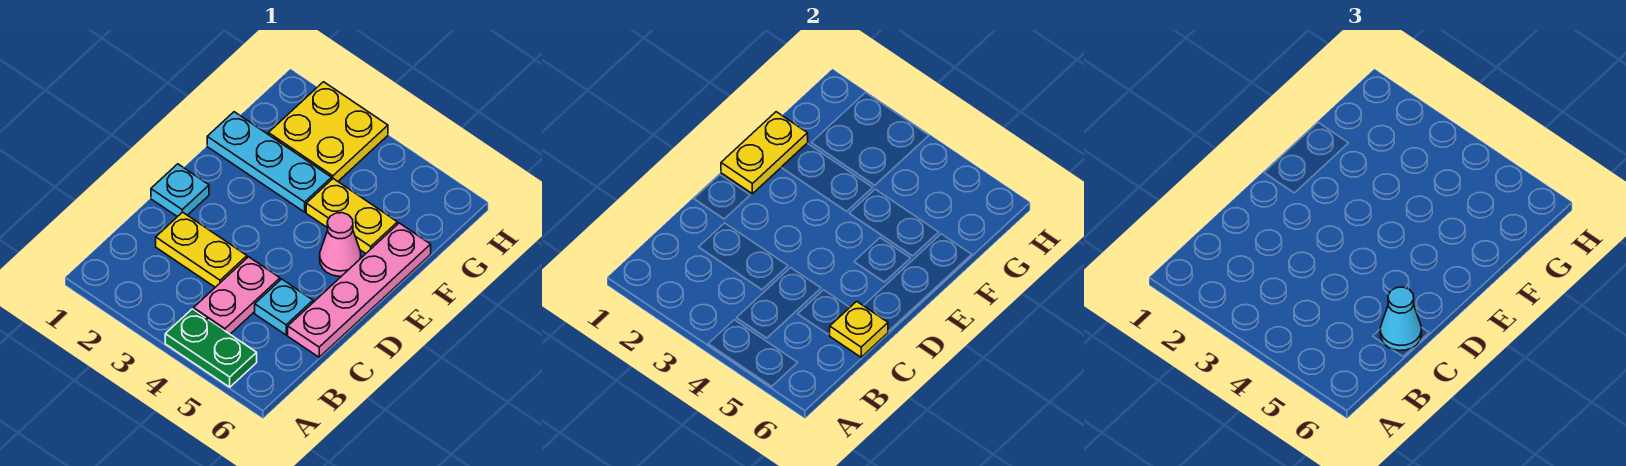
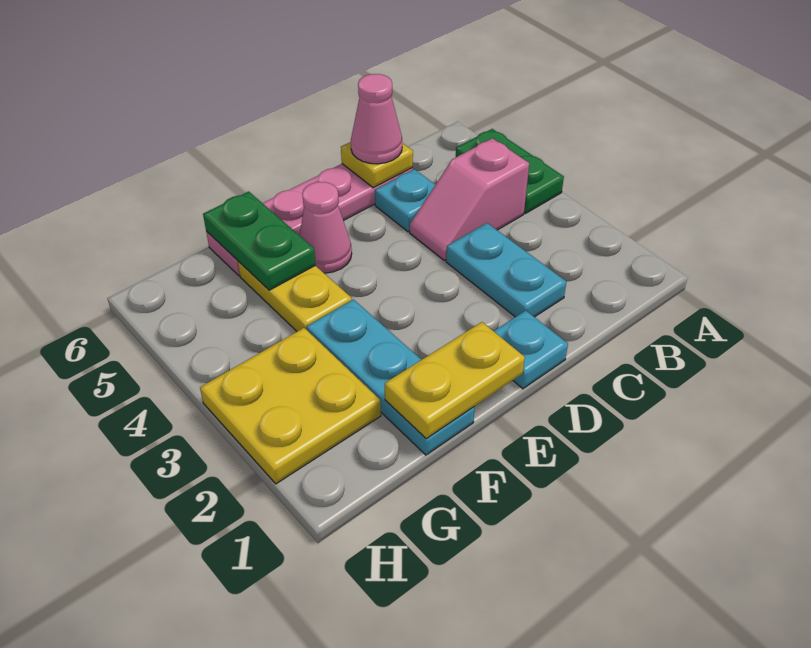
pink 1x2 plate [194,257,280,334] -> pink 1x2 slope [410,138,529,261]
yellow 1x2 plate [156,212,247,287] -> cyan 1x2 plate [446,223,566,317]
cyan 1x1 cone [1380,287,1422,351] -> pink 1x1 cone [351,74,402,164]
none -> green 1x2 plate [203,192,316,290]

